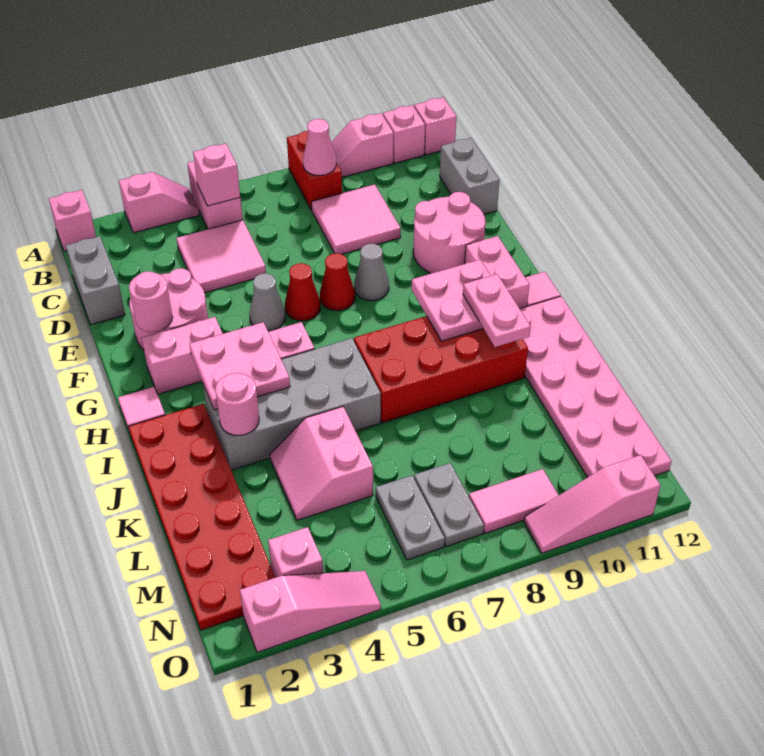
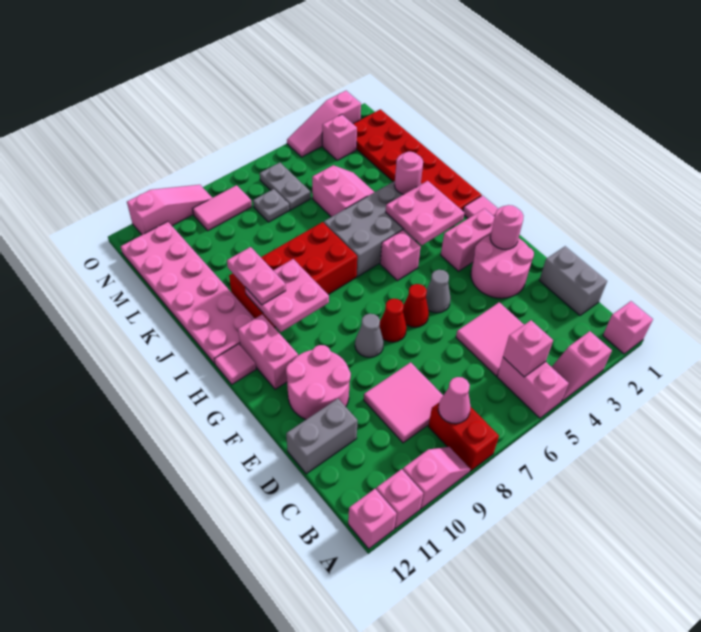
grey 1x2 brick [440,138,500,214] -> grey 1x2 brick turned to [286,399,358,474]
grey 1x2 plate [414,463,484,547] -> grey 1x1 plate [253,189,289,222]

